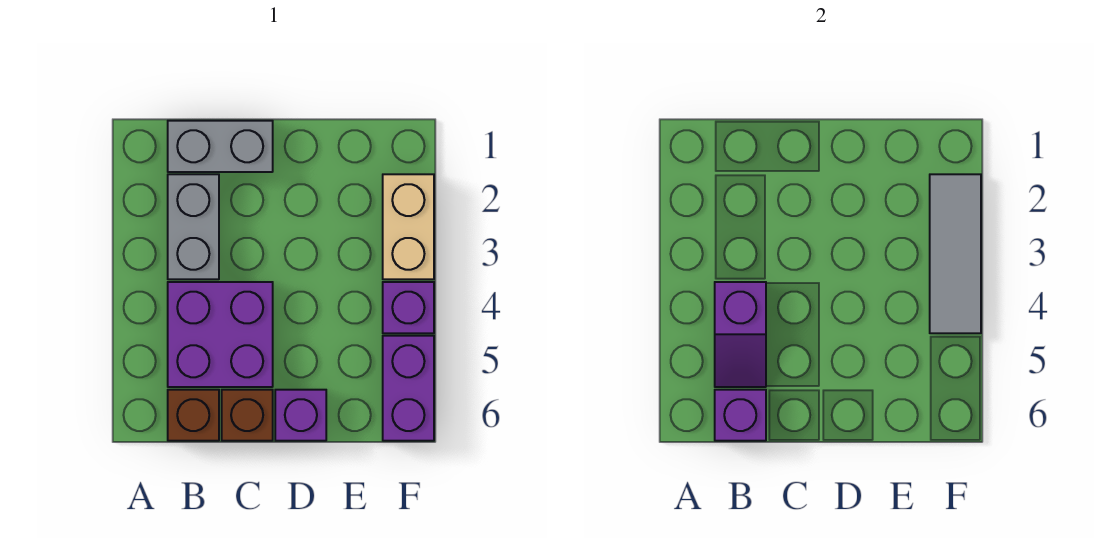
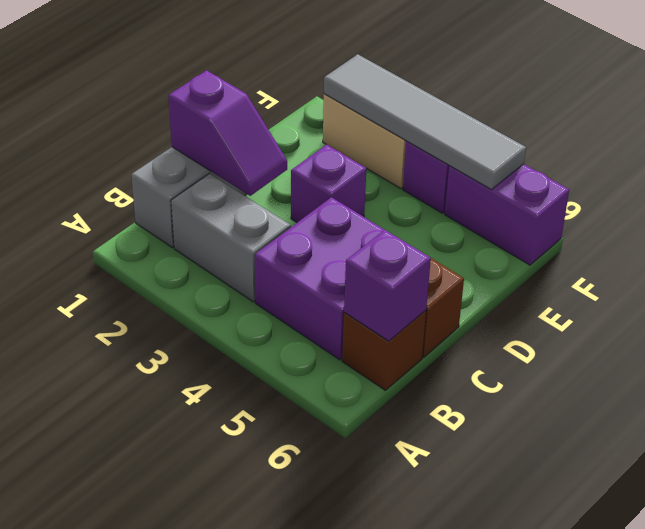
purple 1x2 slope [715,282,766,387] -> purple 1x2 slope moved to [168,70,287,196]
purple 1x1 brick [275,390,326,441] -> purple 1x1 brick moved to [291,145,366,222]
grey 1x3 tile [930,174,981,333] -> grey 1x4 tile [324,54,526,190]

